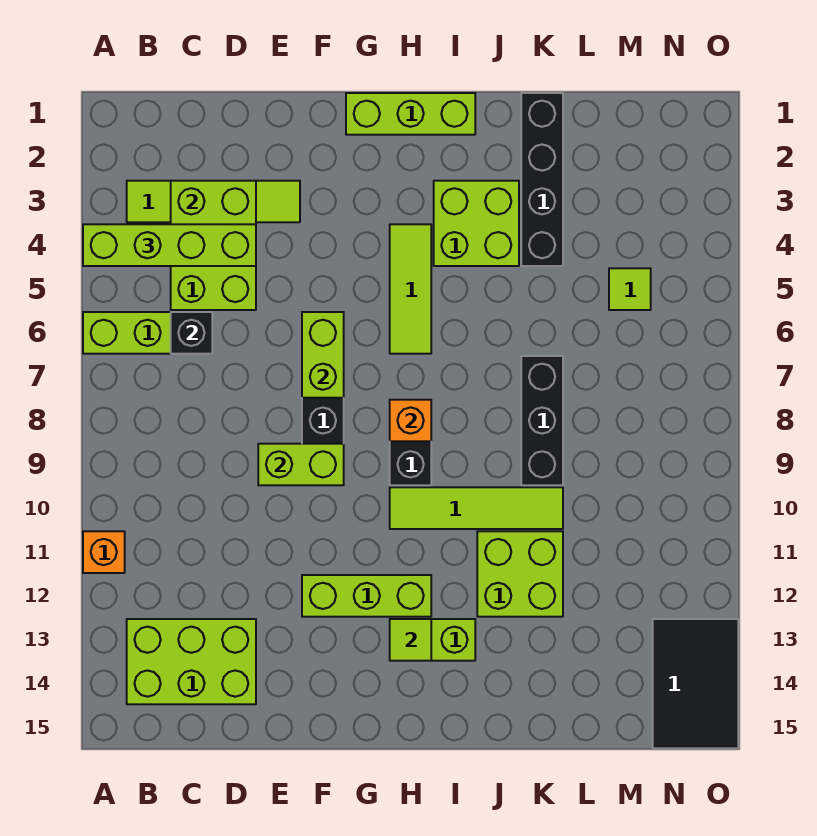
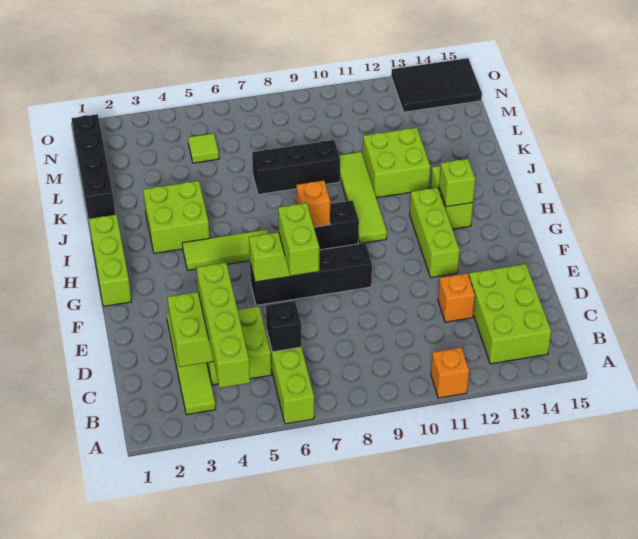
none -> orange 1x1 brick [438,273,475,322]
lime 1x2 brick [258,444,344,485] -> lime 1x2 brick moved to [278,203,319,276]
lime 1x1 tile [390,619,431,661] -> lime 1x1 brick [439,159,475,207]
black 1x4 brick [521,93,563,266] -> black 1x4 brick turned to [72,114,115,220]

